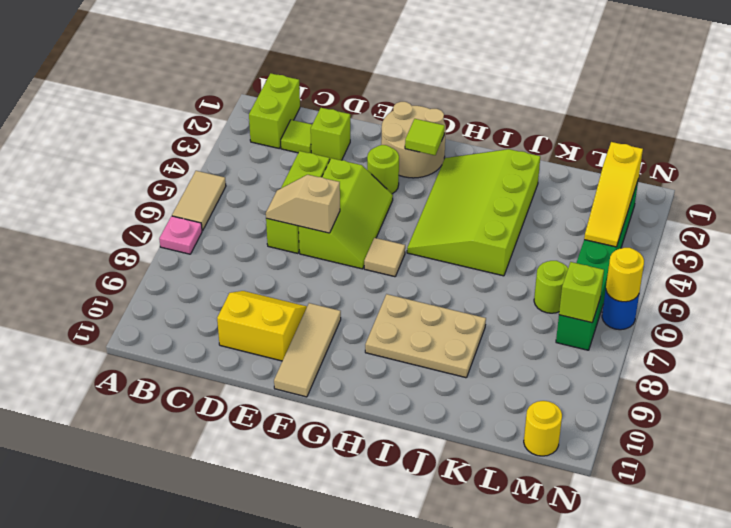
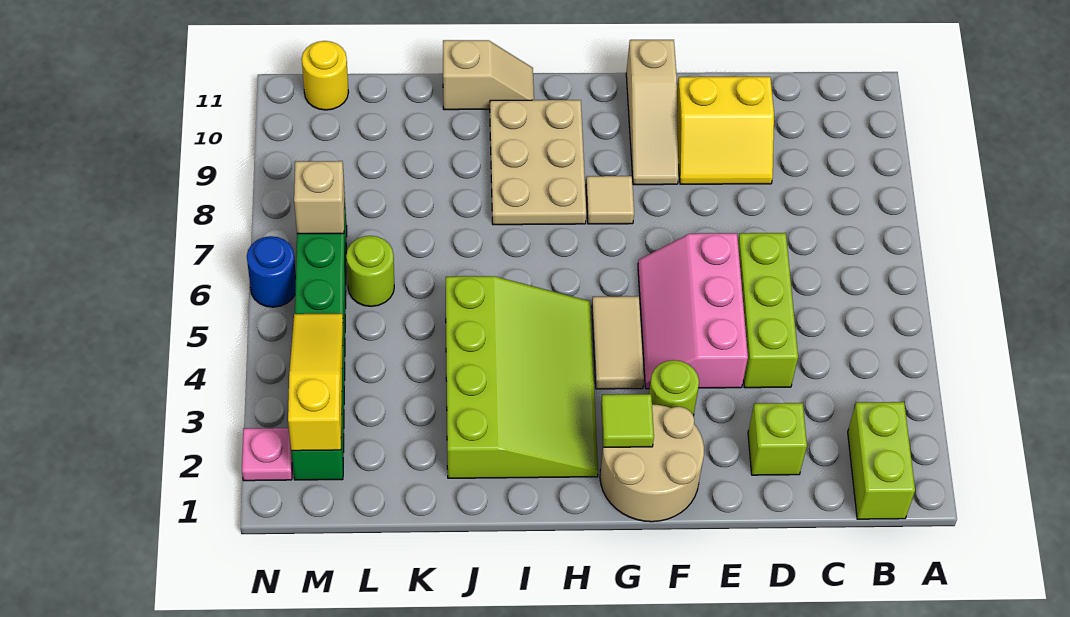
tan 1x2 tile [172,171,226,231] -> tan 1x2 tile moved to [592,296,644,389]
pink 1x1 plate [159,216,202,254] -> pink 1x1 plate moved to [242,428,292,481]
lime 1x1 tile [281,120,312,153] -> none
tan 1x2 slope [266,175,340,233] -> tan 1x2 slope moved to [443,40,534,110]
lime 2x3 slope [299,158,393,269] -> pink 2x3 slope [638,233,748,389]
tan 1x3 tile [274,303,341,397] -> tan 1x3 slope [626,40,679,185]
tan 1x1 tile [364,238,405,277] -> tan 1x1 tile moved to [586,176,634,224]
tan 2x3 plate [365,294,486,378] -> tan 2x3 plate turned to [490,100,586,225]
lime 1x1 brick [559,262,604,323] -> tan 1x1 brick [294,161,345,234]
yellow 1x1 round brick [606,248,644,302] -> none

